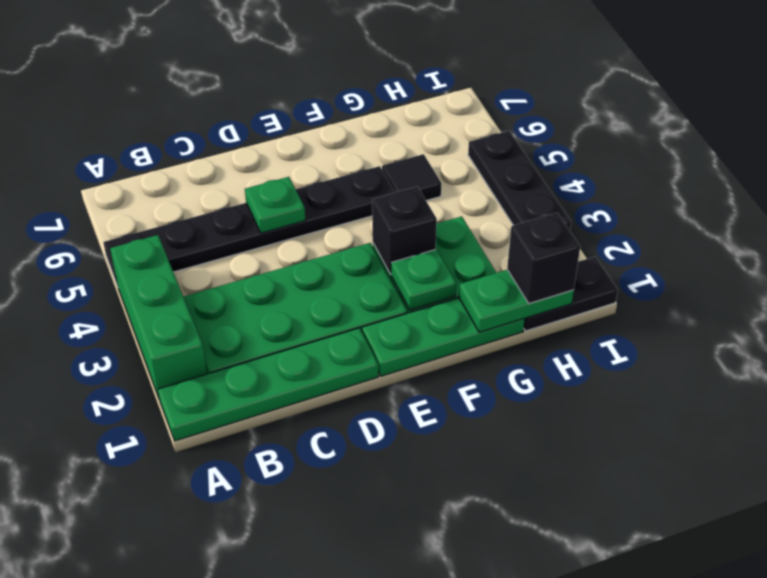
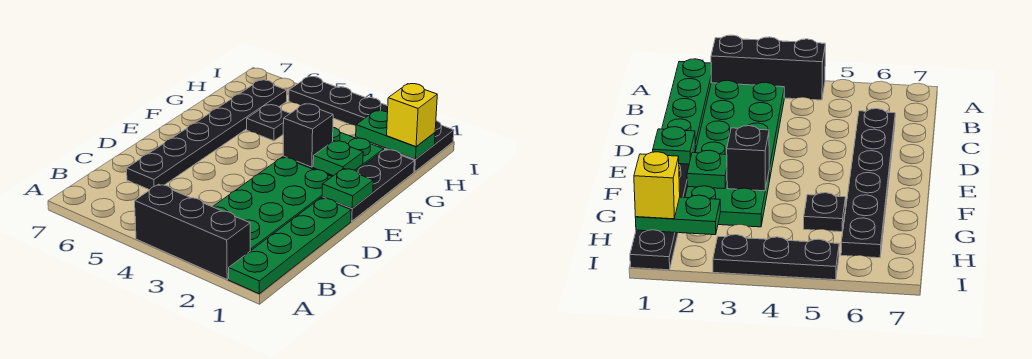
green 1x3 brick [110,235,207,400] -> black 1x3 brick [135,184,250,279]
black 1x6 plate [103,166,395,286] -> black 1x6 plate moved to [127,80,287,190]
green 1x1 plate [245,177,305,233] -> green 1x1 plate moved to [322,169,373,208]
green 1x3 plate [362,298,525,376] -> black 1x3 plate [322,150,414,221]
green 1x2 plate [459,270,574,332] -> green 1x2 plate turned to [356,111,435,159]
black 1x1 tile [382,154,441,201] -> black 1x1 plate [247,105,290,141]
black 1x1 brick [507,213,580,303] -> yellow 1x1 brick [387,84,437,147]

